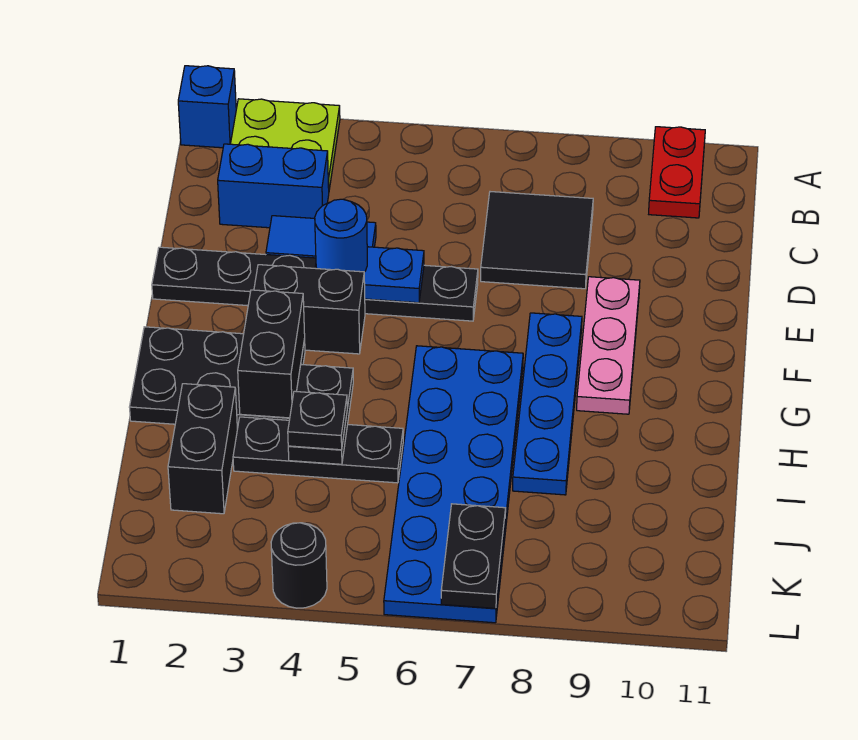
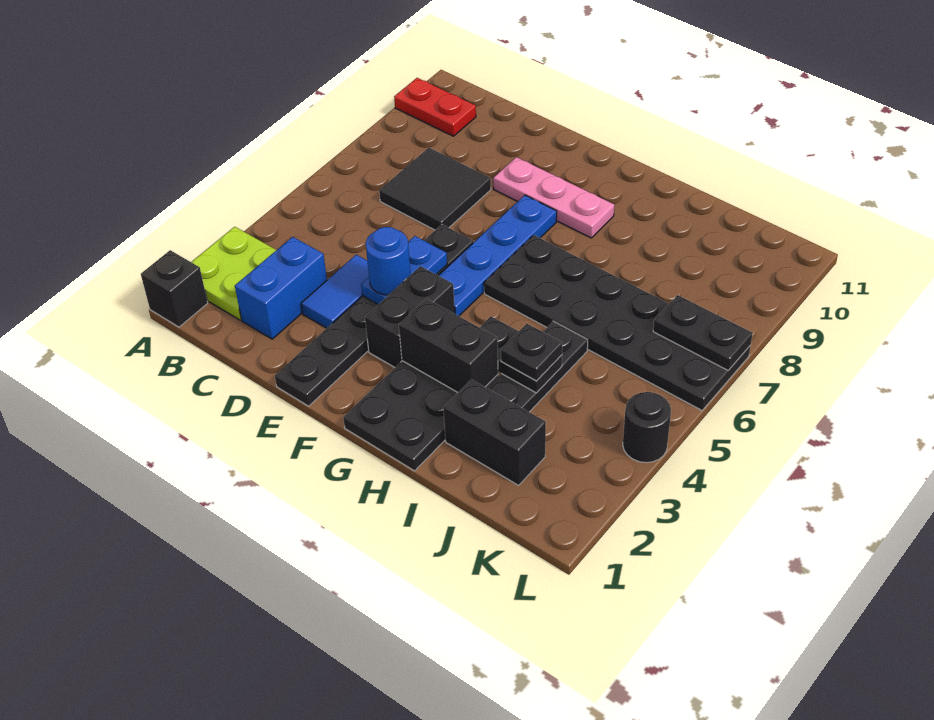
blue 1x1 brick [178,66,236,148] -> black 1x1 brick [141,250,208,327]
blue 1x4 plate [513,313,582,495] -> blue 1x4 plate turned to [438,195,557,316]
blue 2x6 plate [384,346,523,623] -> black 2x6 plate [484,235,751,410]

